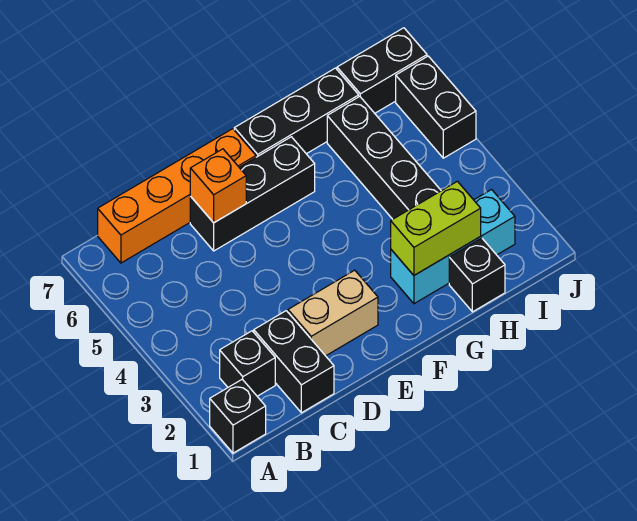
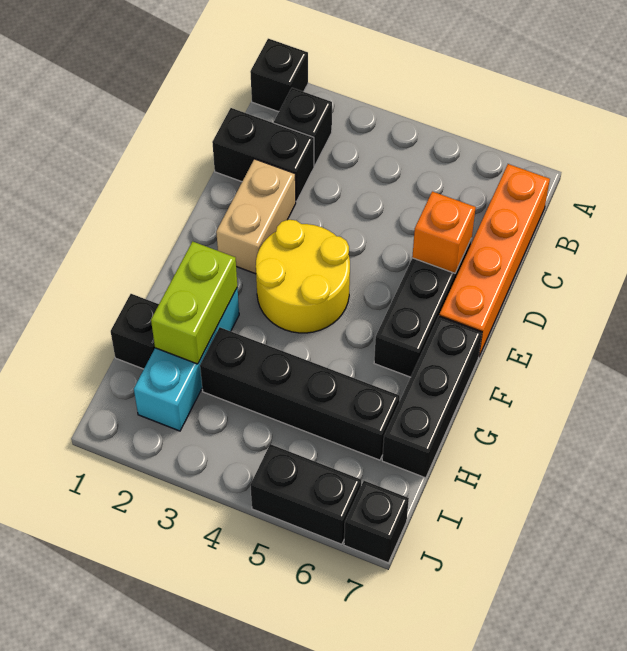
none -> yellow 2x2 round brick [256,220,350,333]
black 1x2 brick [337,28,427,113] -> black 1x1 brick [344,481,409,563]

